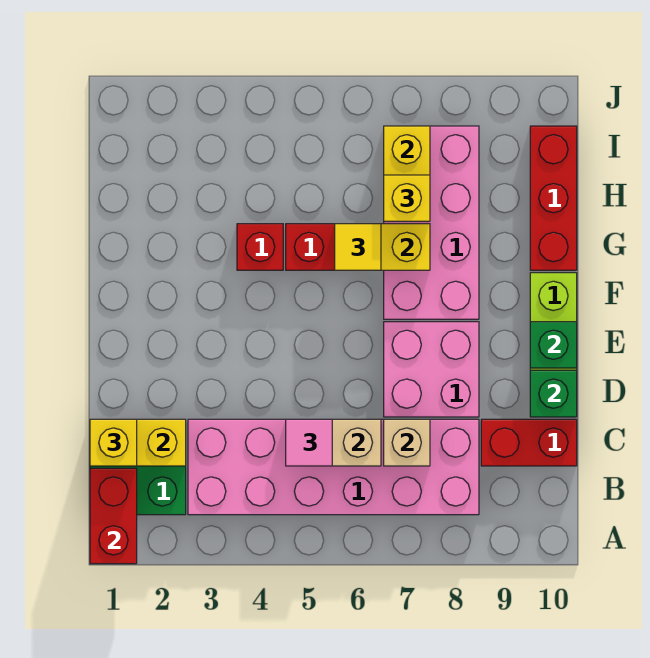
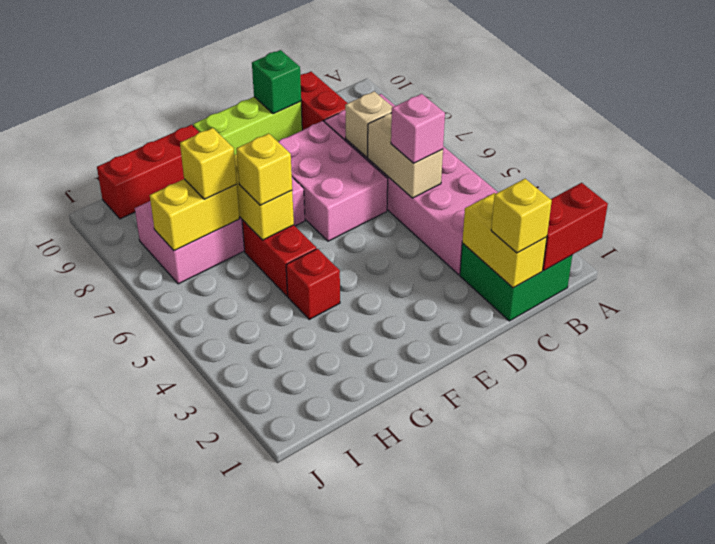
pink 1x1 tile [286,419,332,466] -> pink 1x1 brick [391,94,445,163]
pink 2x2 brick [384,322,479,417] -> pink 2x3 brick [278,121,388,241]
green 1x1 brick [530,322,577,368] -> none
yellow 1x1 tile [335,224,381,270] -> yellow 1x1 brick [237,133,292,205]

